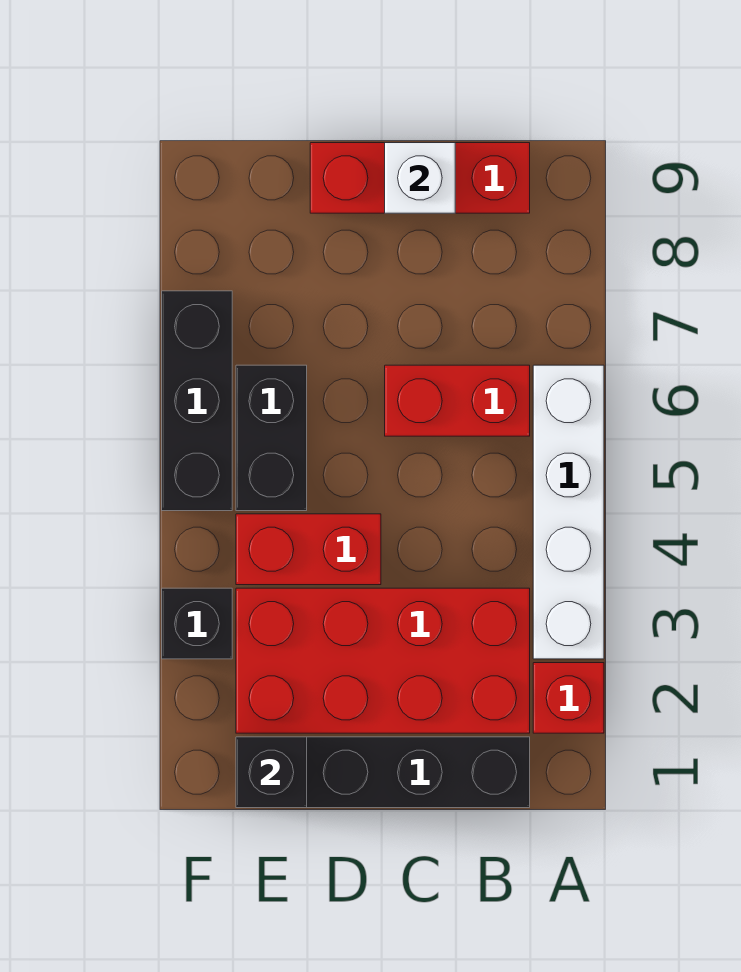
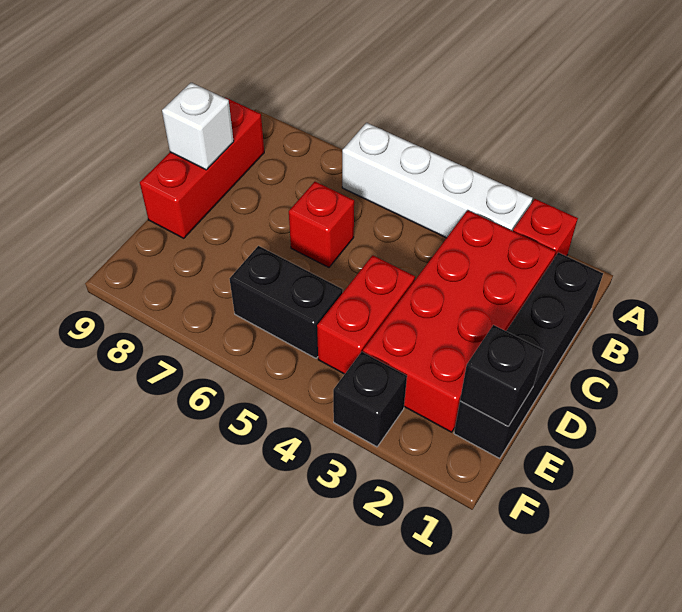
red 1x2 brick [385,365,530,436] -> red 1x1 brick [289,182,354,267]
black 1x3 brick [162,291,232,511] -> none

